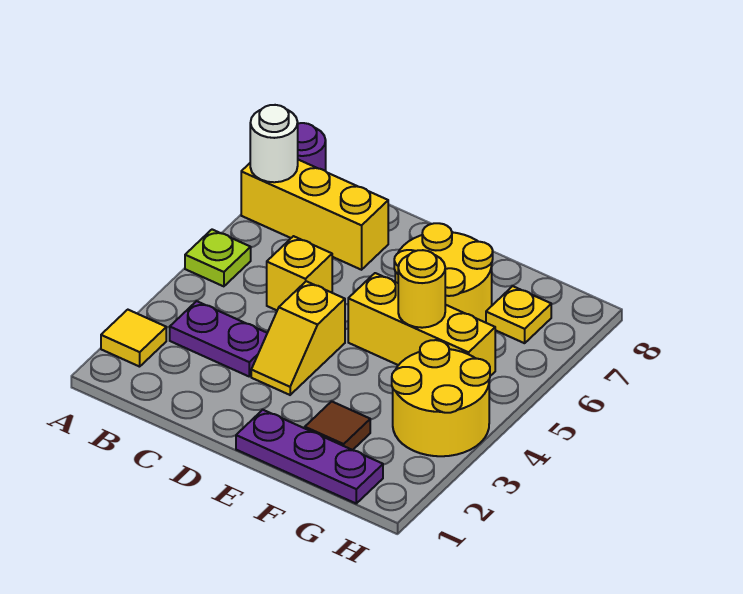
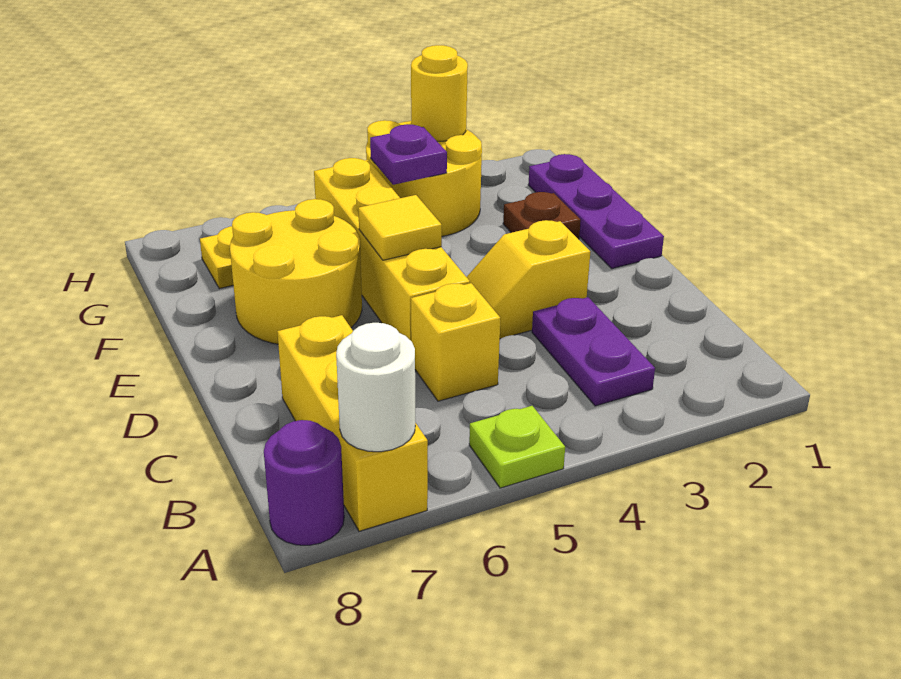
yellow 1x1 tile [101,310,166,367] -> yellow 1x1 tile moved to [358,195,442,260]
yellow 1x2 slope [251,281,345,395] -> yellow 1x2 slope turned to [467,220,590,339]
yellow 1x3 brick [348,273,495,376] -> yellow 1x4 brick [314,158,470,340]
brown 1x1 tile [305,401,370,450] -> brown 1x1 plate [503,192,581,239]
yellow 1x1 round brick [398,250,445,328] -> yellow 1x1 round brick moved to [411,45,468,141]
none -> purple 1x1 plate [370,124,447,185]

